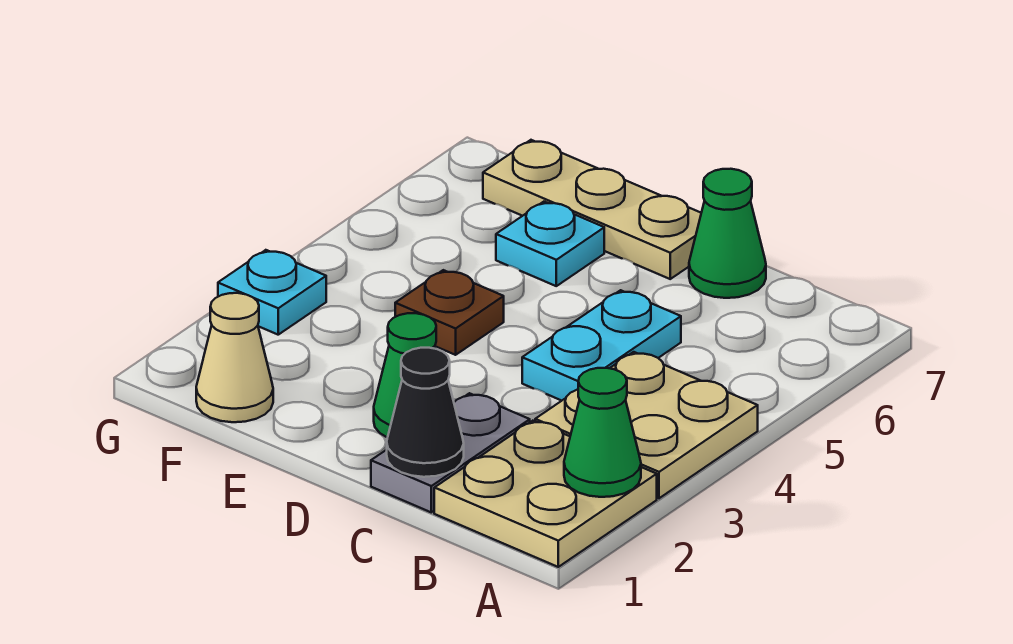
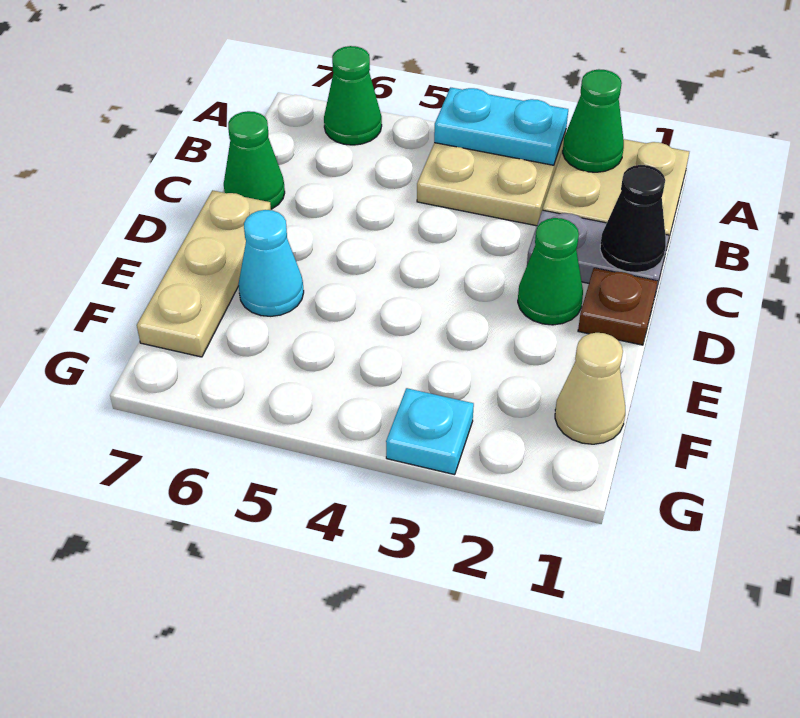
none -> green 1x1 cone [324,46,382,145]
cyan 1x2 plate [522,290,681,401] -> cyan 1x2 plate moved to [434,87,568,165]
brown 1x1 plate [395,270,504,355] -> brown 1x1 plate moved to [578,268,658,345]
cyan 1x1 plate [496,202,604,286] -> cyan 1x1 cone [238,210,304,316]

